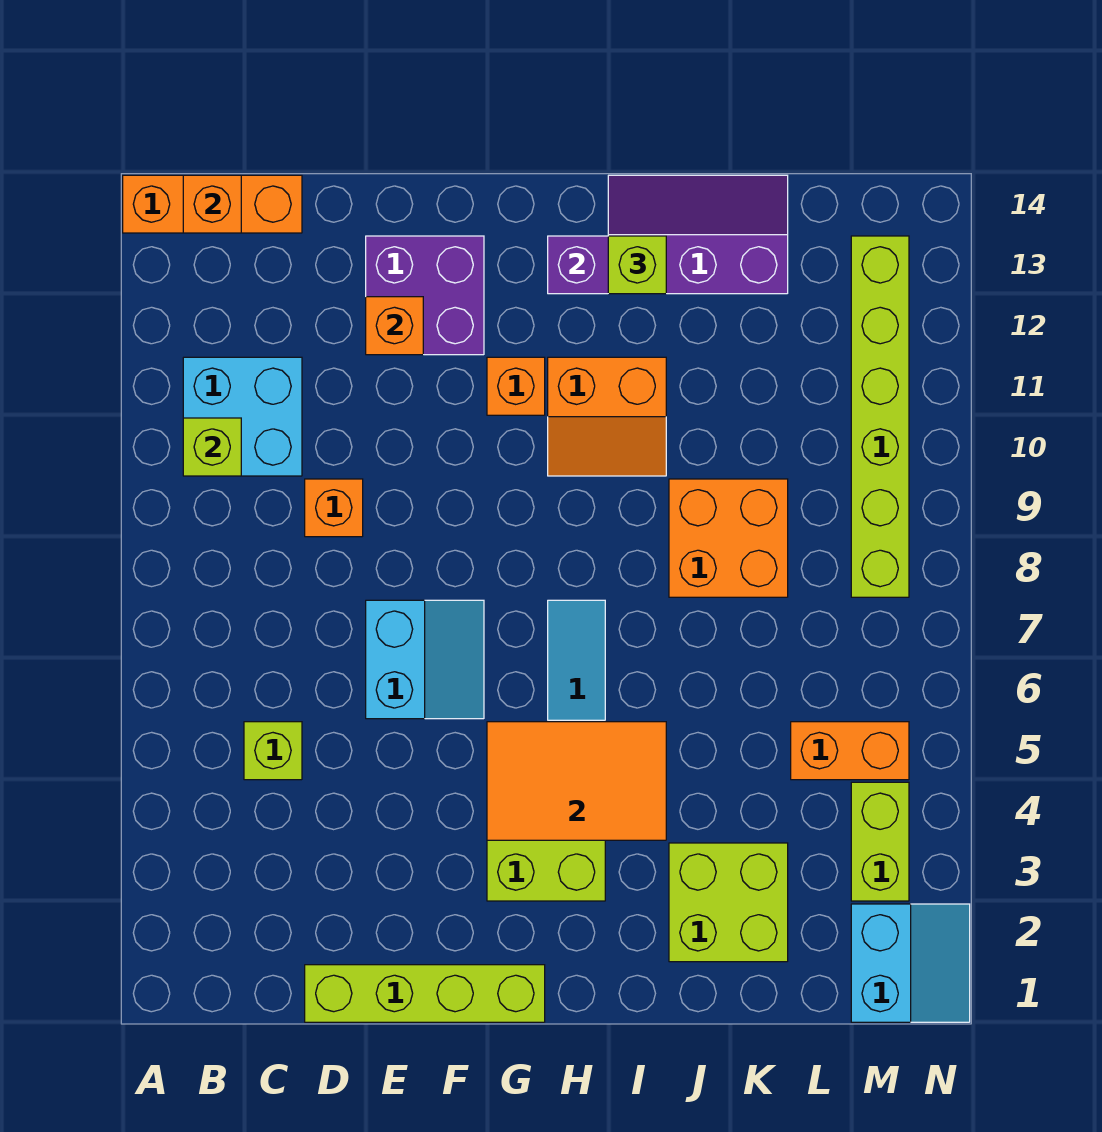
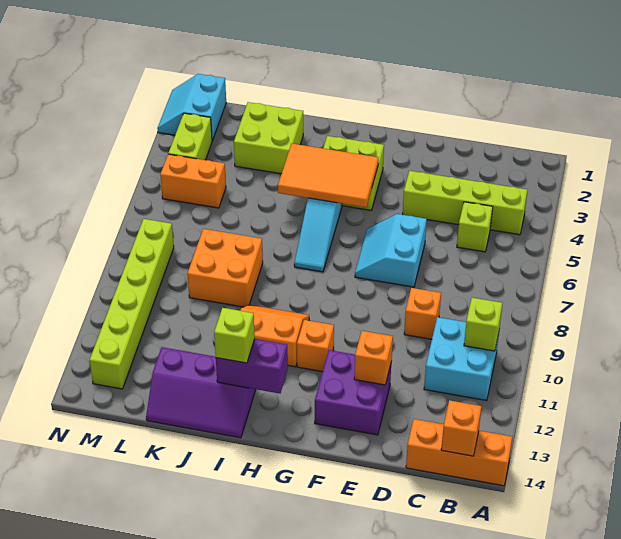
lime 1x4 brick [305,965,545,1022] -> lime 1x4 brick moved to [403,171,527,235]

